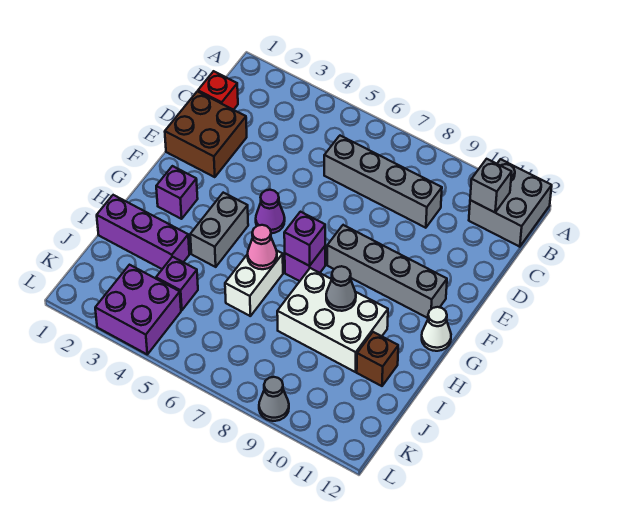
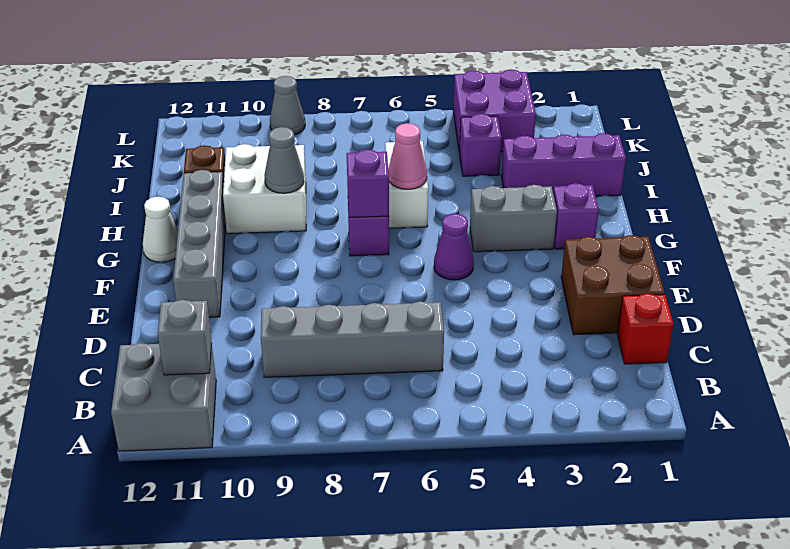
grey 1x4 brick [327,225,447,318] -> grey 1x4 brick turned to [173,170,226,317]
grey 1x2 brick [190,193,248,267] -> grey 1x2 brick turned to [470,185,557,252]
white 2x3 brick [277,268,388,372] -> white 2x2 brick [223,144,306,234]

